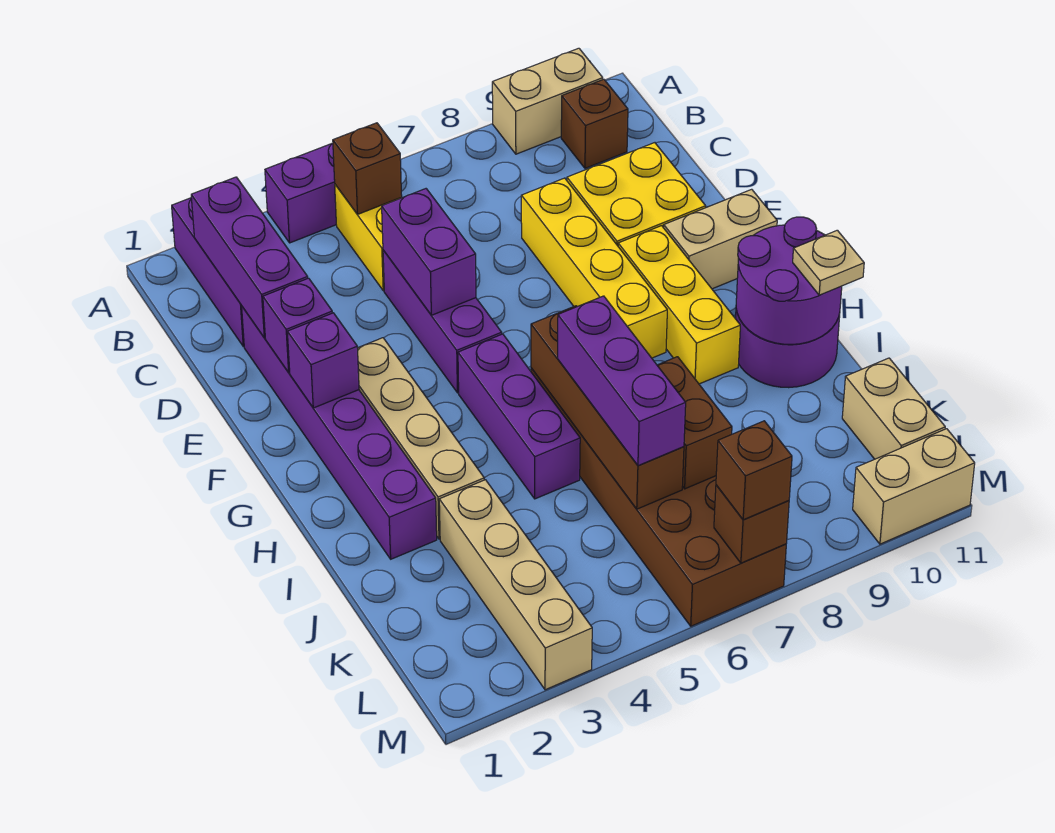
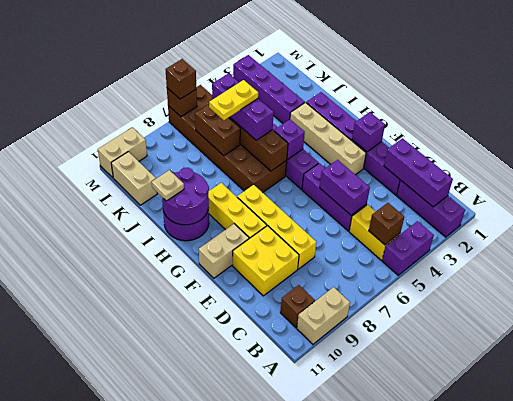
purple 1x1 brick [263,278,332,373] -> purple 1x1 brick moved to [274,119,305,159]
tan 1x4 brick [439,480,592,690] -> purple 1x4 brick [233,55,305,124]
none -> yellow 1x2 plate [209,80,258,120]

